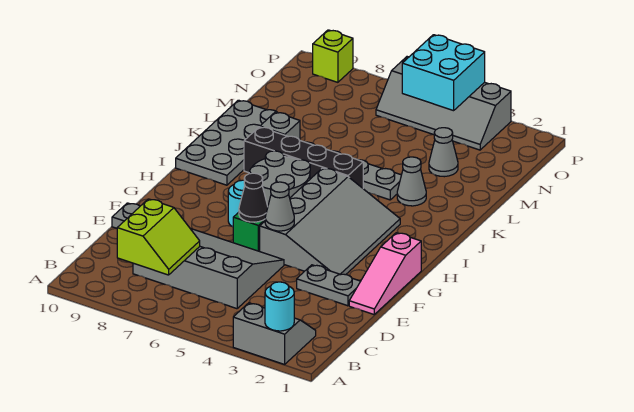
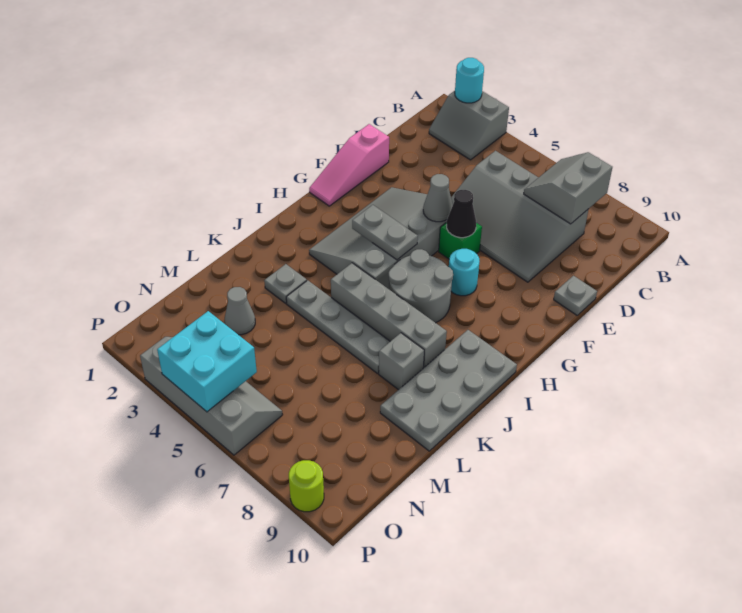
lime 2x2 slope [117,199,200,275] -> grey 2x2 slope [524,152,612,224]
pink 1x3 slope [349,233,421,314] -> pink 1x3 slope turned to [309,124,389,206]
grey 1x2 plate [297,265,361,306] -> grey 1x2 plate moved to [352,205,418,260]
black 1x4 brick [244,127,363,188] -> grey 1x4 brick [331,263,447,368]
grey 1x1 cone [397,157,426,206] -> grey 1x1 plate [264,264,307,303]
lime 1x1 brick [313,30,353,82] -> lime 1x1 round brick [289,460,324,512]

